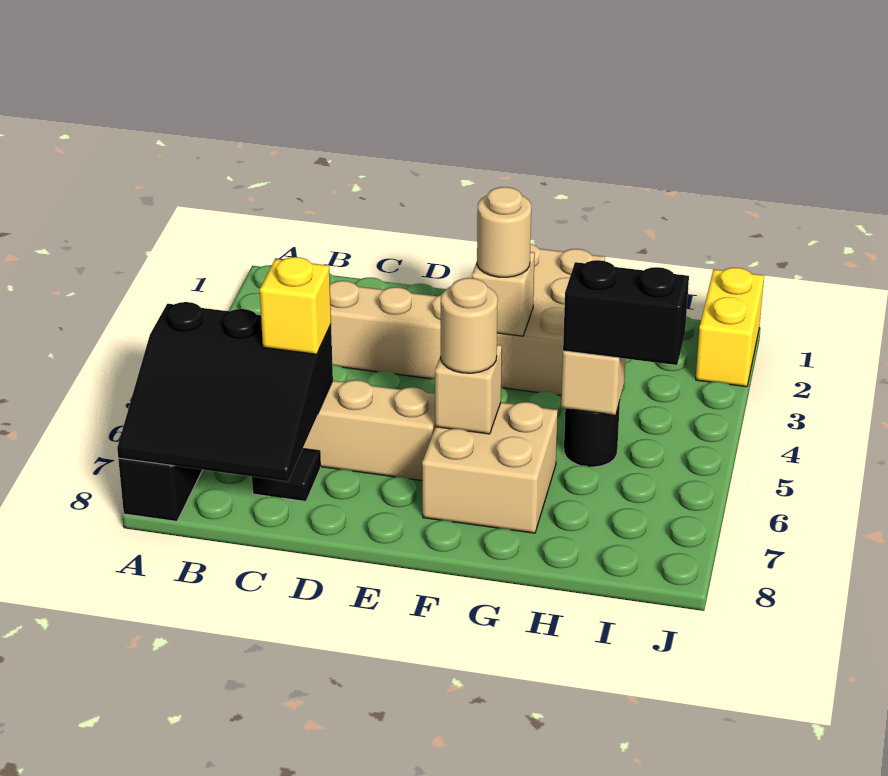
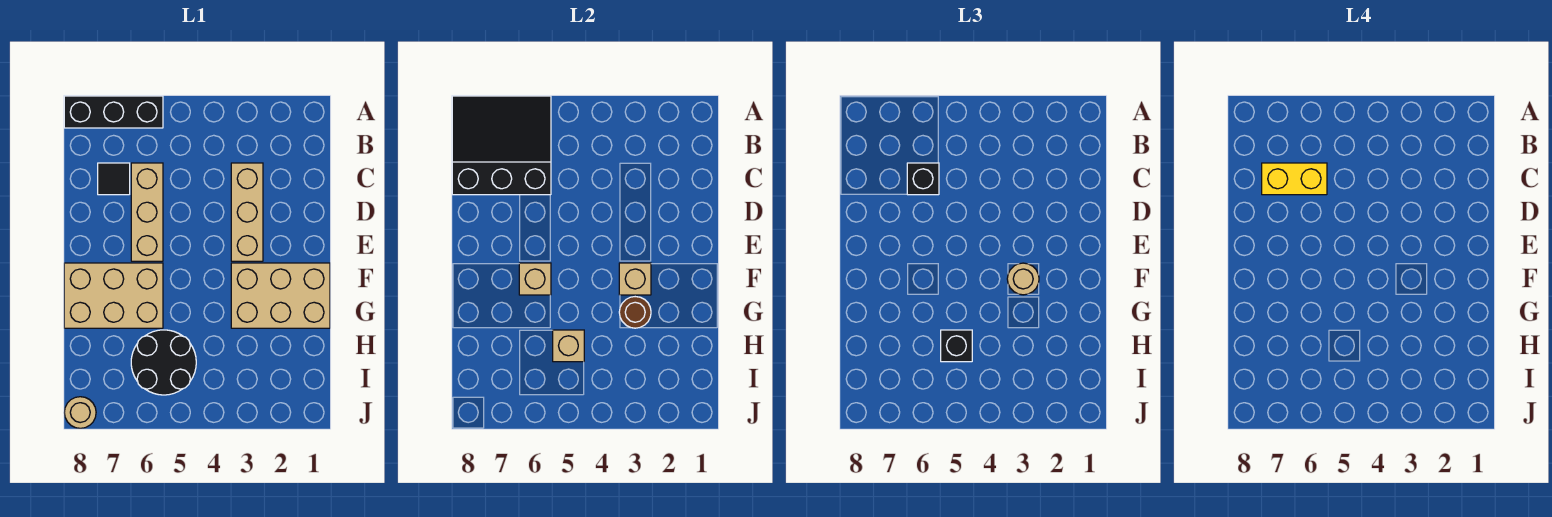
black 3x3 slope [117,302,333,481] -> black 3x3 slope turned to [452,96,551,195]
yellow 1x1 brick [260,257,331,354] -> black 1x1 brick [907,163,939,195]
tan 2x2 brick [422,402,558,533] -> tan 2x3 brick [64,263,163,328]
tan 1x1 round brick [441,278,498,373] -> tan 1x1 round brick moved to [64,397,96,428]
none -> brown 1x1 round brick [619,297,651,328]
black 1x1 round brick [564,401,620,467] -> black 2x2 round brick [131,330,196,395]
black 1x2 brick [563,260,689,365] -> black 1x1 brick [941,330,972,362]
yellow 1x2 brick [696,268,764,387] -> yellow 1x2 brick moved to [1262,163,1327,195]

